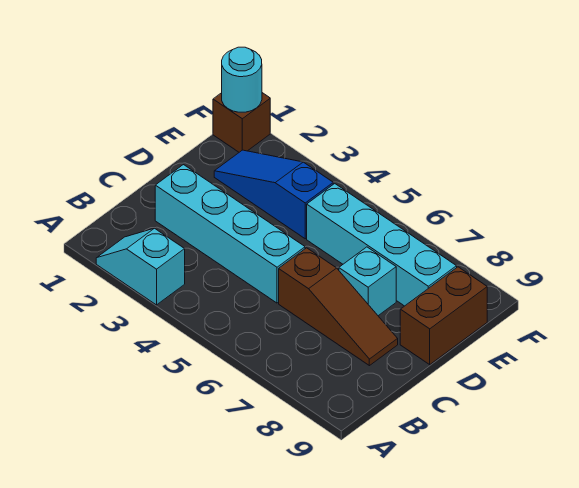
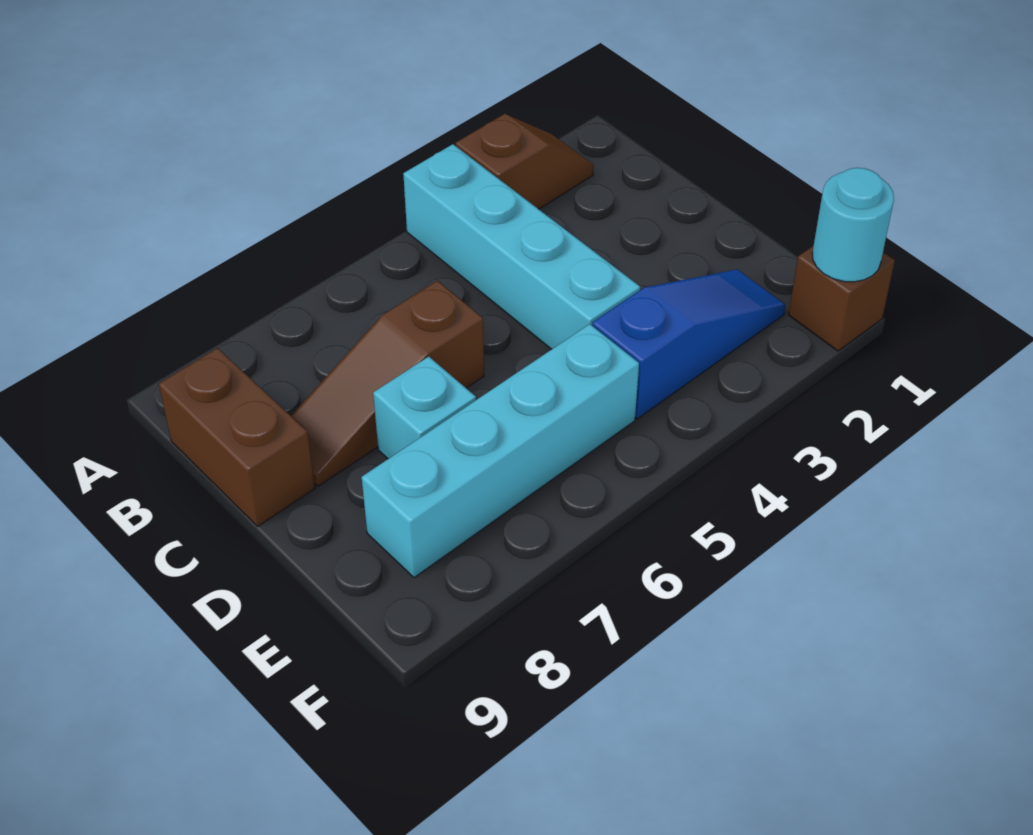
cyan 1x2 slope [96,228,185,305] -> brown 1x2 slope [455,114,594,209]
cyan 1x4 brick [155,165,305,303] -> cyan 1x4 brick turned to [403,144,640,349]
brown 1x2 brick [400,267,487,364] -> brown 1x2 brick moved to [159,348,315,527]

